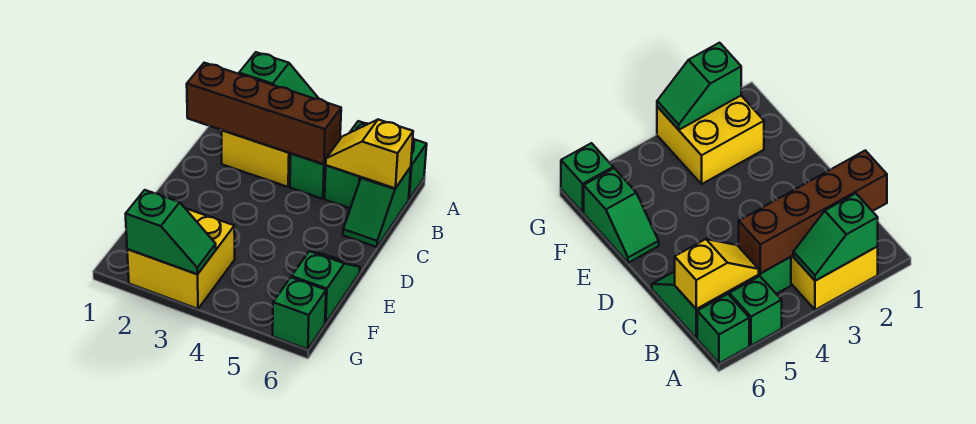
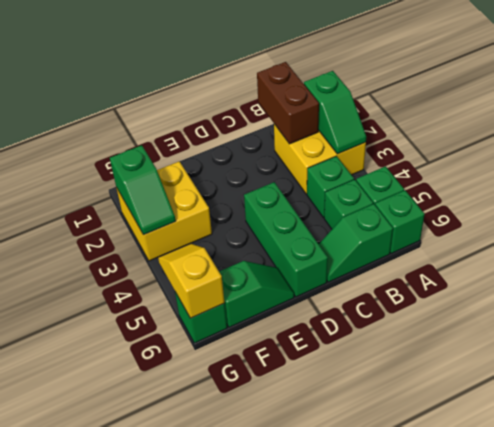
brown 1x4 brick [187,63,341,164] -> brown 1x2 brick [257,62,319,144]
yellow 1x2 slope [326,120,413,188] -> yellow 1x2 slope moved to [158,244,224,318]
none -> green 1x3 brick [244,182,328,297]

